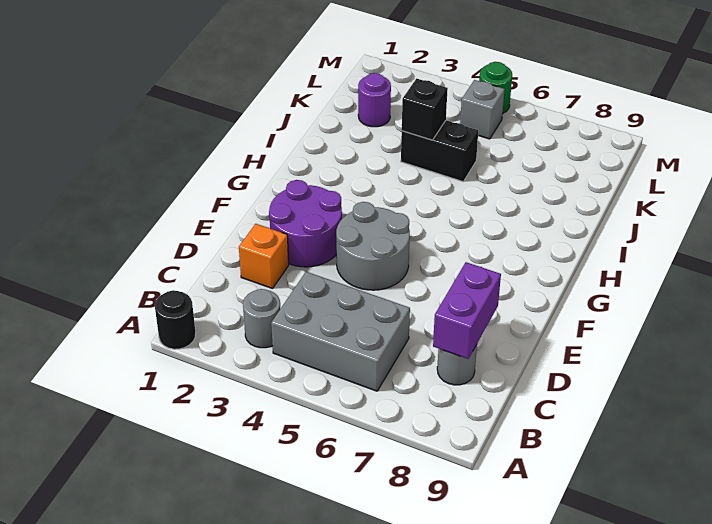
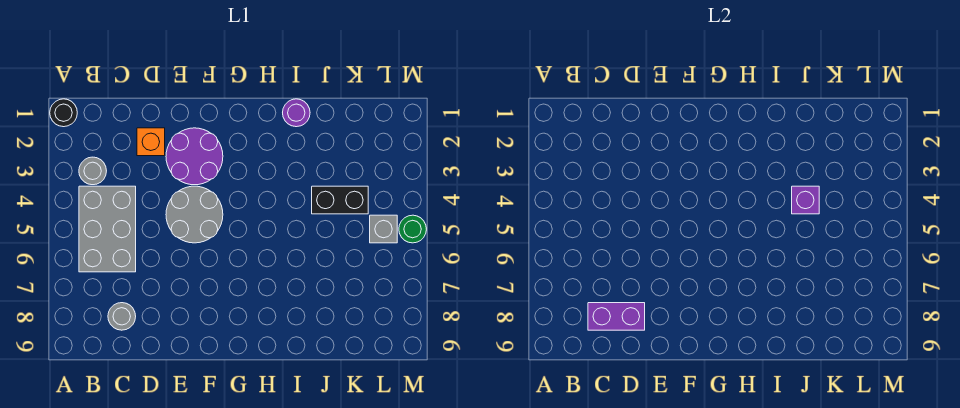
black 1x2 brick [401,120,478,181] -> black 1x2 brick turned to [312,186,368,214]
black 1x1 brick [402,79,448,140] -> purple 1x1 brick [792,186,819,214]
purple 1x1 round brick [358,73,391,127] -> purple 1x1 round brick moved to [283,99,310,127]

